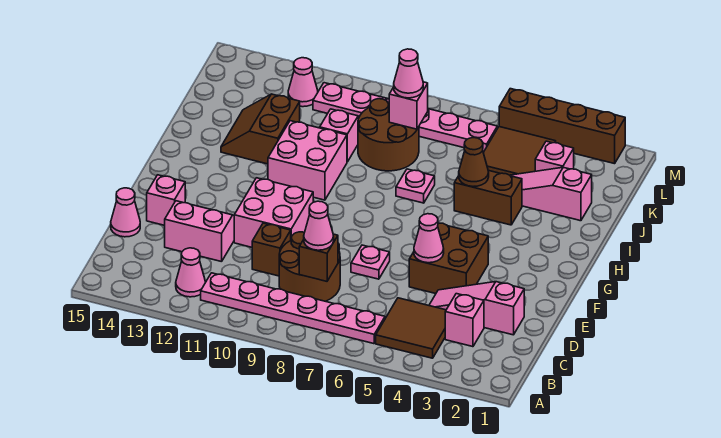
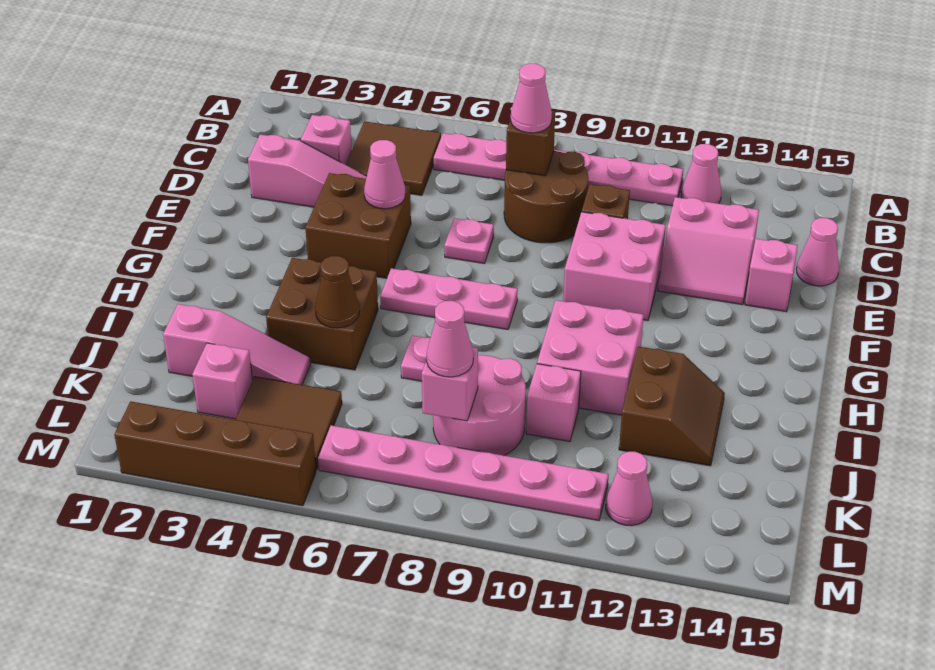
none -> pink 1x3 plate [380,268,518,329]
brown 1x2 brick [454,171,522,225] -> brown 2x2 brick [266,258,378,370]
brown 2x2 round brick [358,99,419,171] -> pink 2x2 round brick [433,355,526,456]

